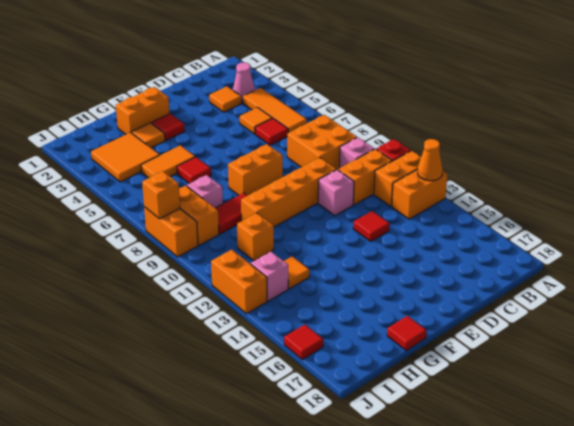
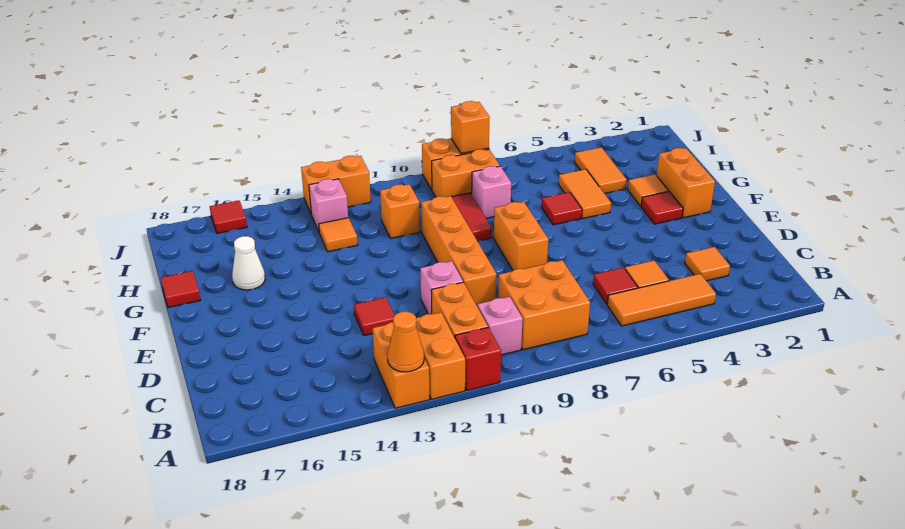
pink 1x1 cone [233,63,255,100] -> none
none -> white 1x1 cone [232,236,265,290]
orange 2x2 tile [91,132,160,182] -> orange 1x2 tile [575,147,627,194]

